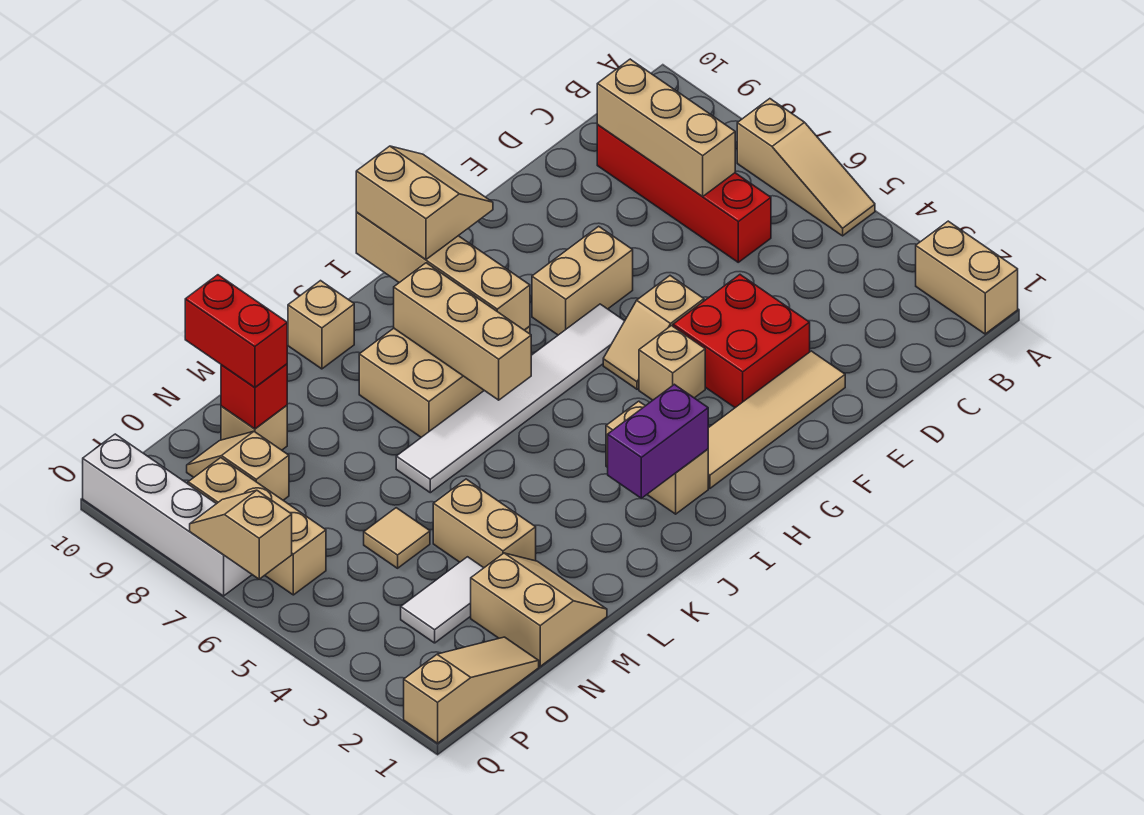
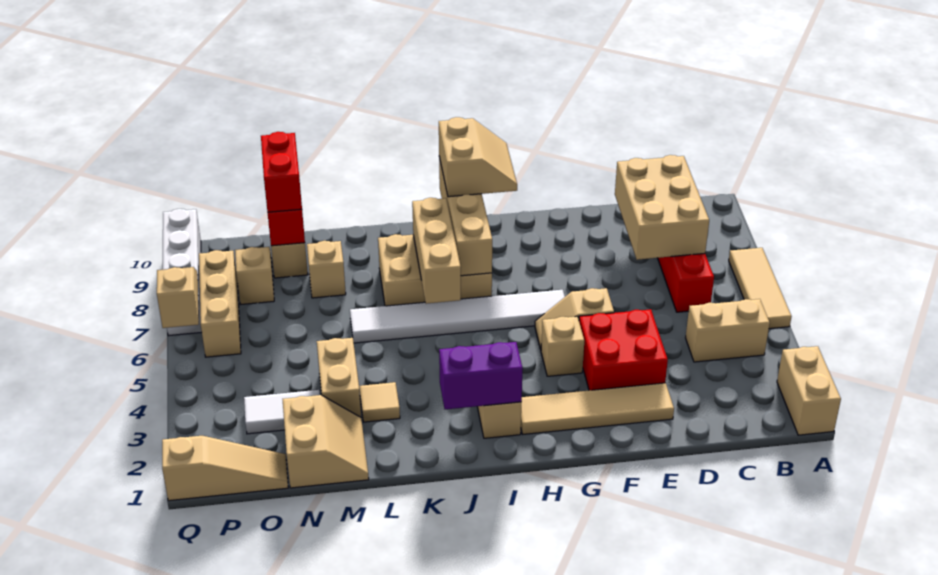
tan 1x3 slope [737,99,875,236] -> tan 1x3 tile [729,248,792,329]
tan 1x3 brick [597,59,735,197] -> tan 2x3 brick [615,155,709,260]
tan 1x2 brick [532,226,633,335] -> tan 1x2 brick moved to [686,299,770,362]
tan 1x1 brick [288,281,354,369] -> tan 1x1 brick moved to [307,241,346,298]
tan 1x1 tile [364,508,430,568] -> tan 1x1 tile moved to [360,382,400,422]

